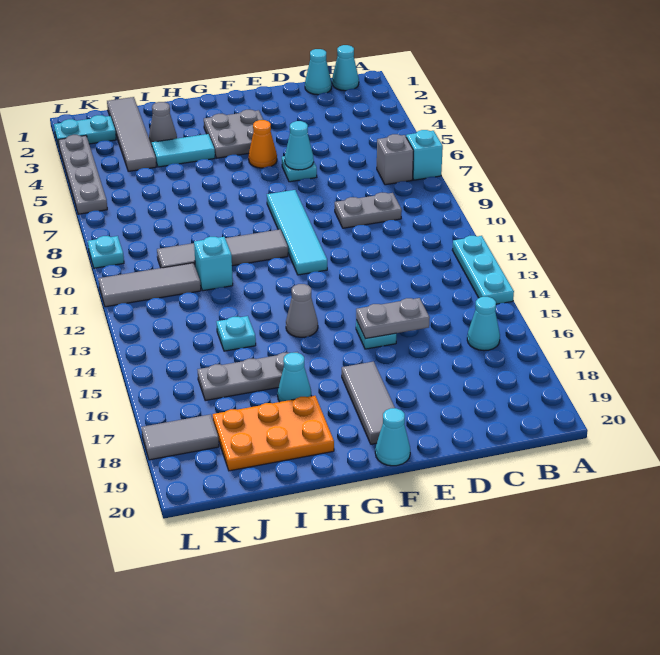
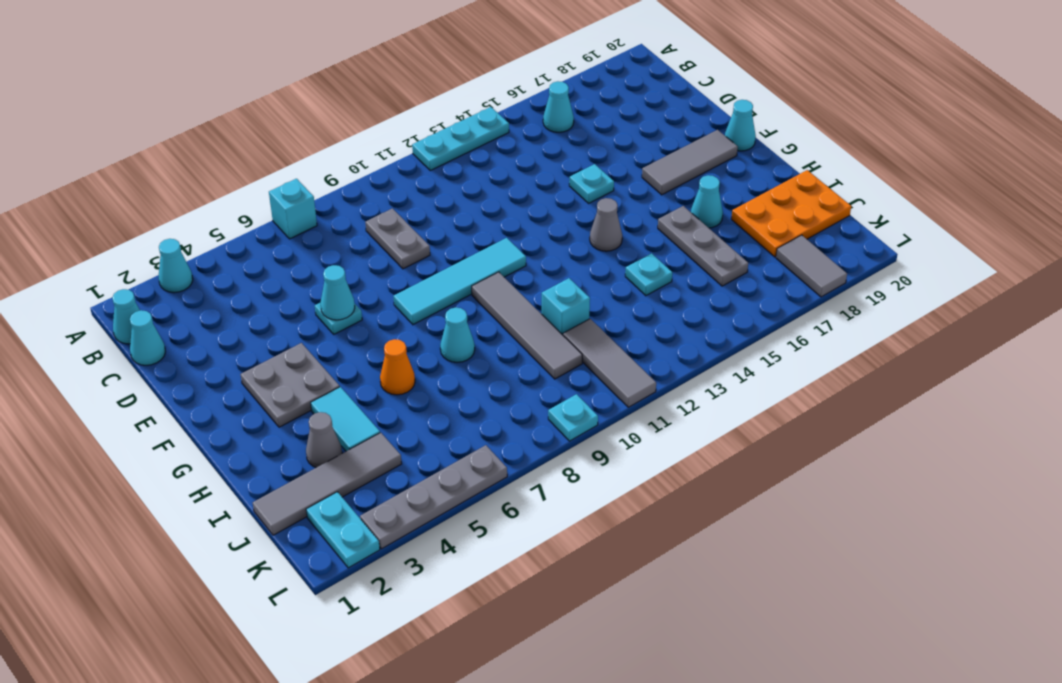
none -> cyan 1x1 cone [159,239,193,293]
grey 1x1 brick [377,134,413,185] -> none
grey 1x2 plate [356,298,430,339] -> none
orange 1x1 cone [249,120,277,168] -> orange 1x1 cone moved to [380,339,415,395]
none -> cyan 1x1 cone [440,307,475,362]
orange 2x3 plate [213,396,334,471] -> orange 2x3 plate turned to [731,170,851,257]

